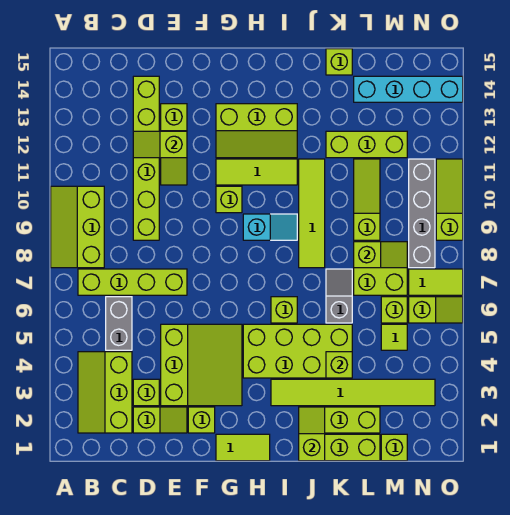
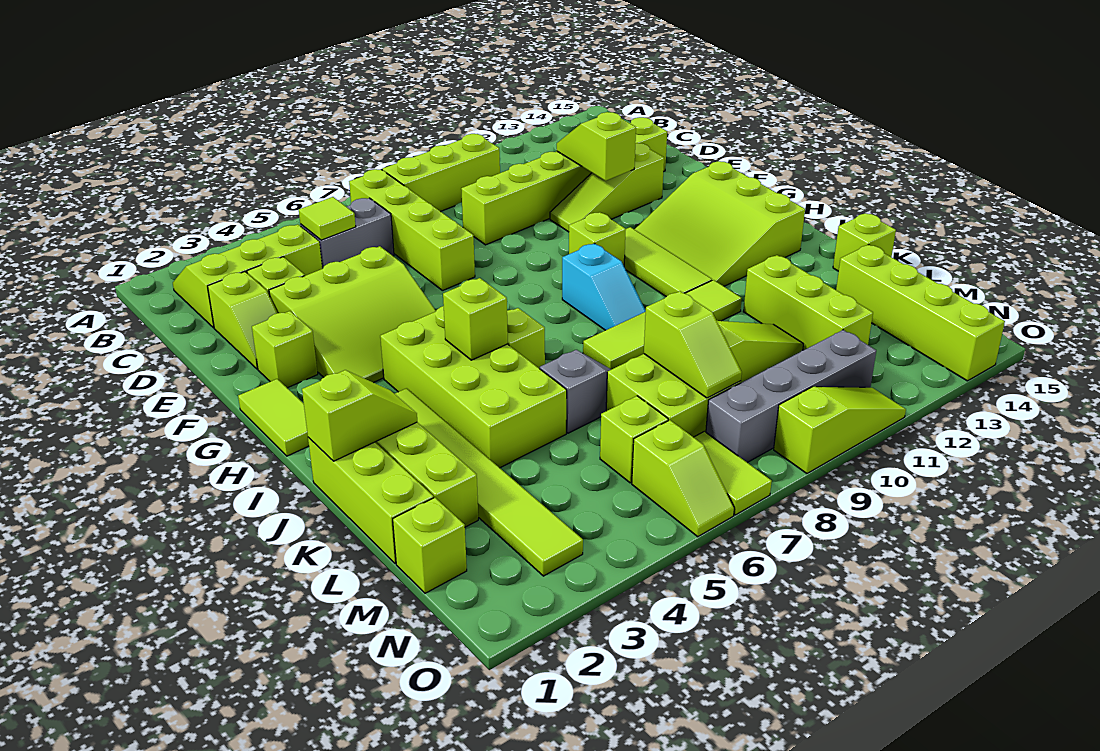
lime 2x3 slope [216,104,297,158] -> lime 3x3 slope [634,161,805,286]
lime 1x1 brick [326,352,352,378] -> lime 1x1 brick moved to [443,278,508,360]
cyan 1x4 brick [354,76,463,102] -> lime 1x4 brick [836,245,1005,381]
lime 1x1 tile [381,324,407,350] -> lime 1x1 tile moved to [299,197,356,240]

